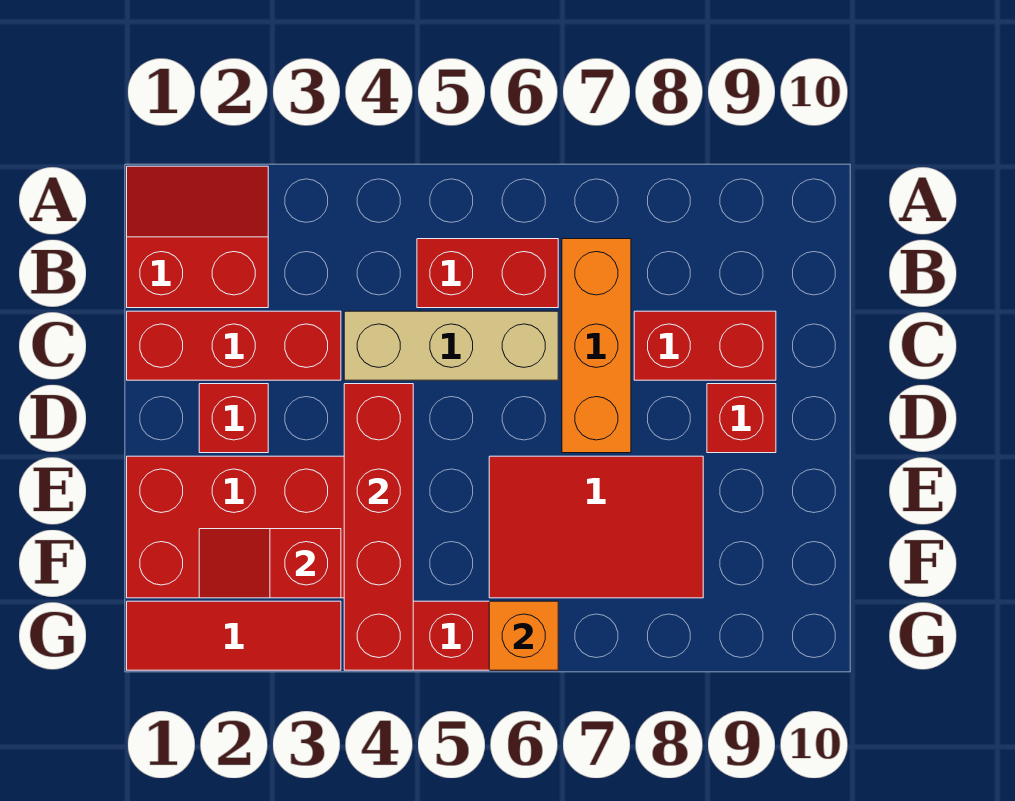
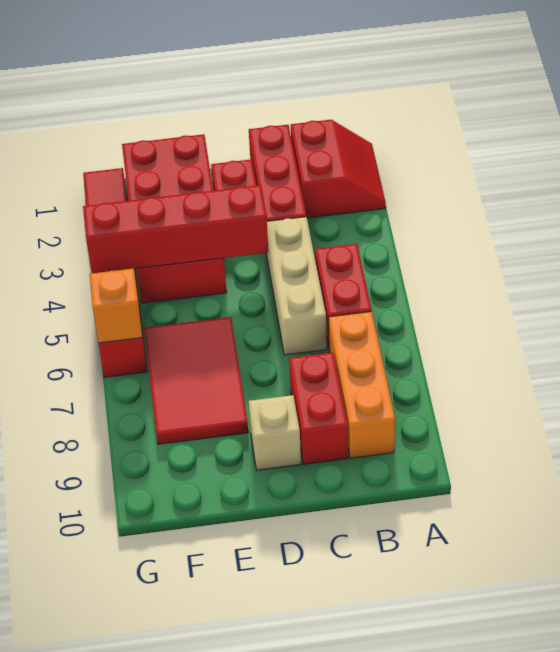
orange 1x3 brick [562,239,631,453] -> orange 1x3 brick turned to [329,312,395,458]
red 1x1 brick [707,384,776,453] -> tan 1x1 brick [249,395,301,470]
red 1x2 slope [199,529,341,598] -> none

